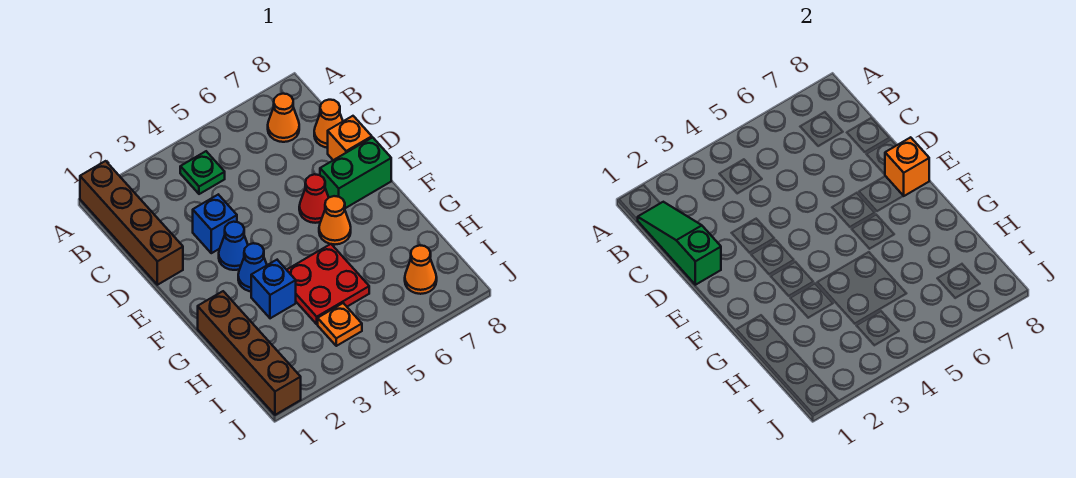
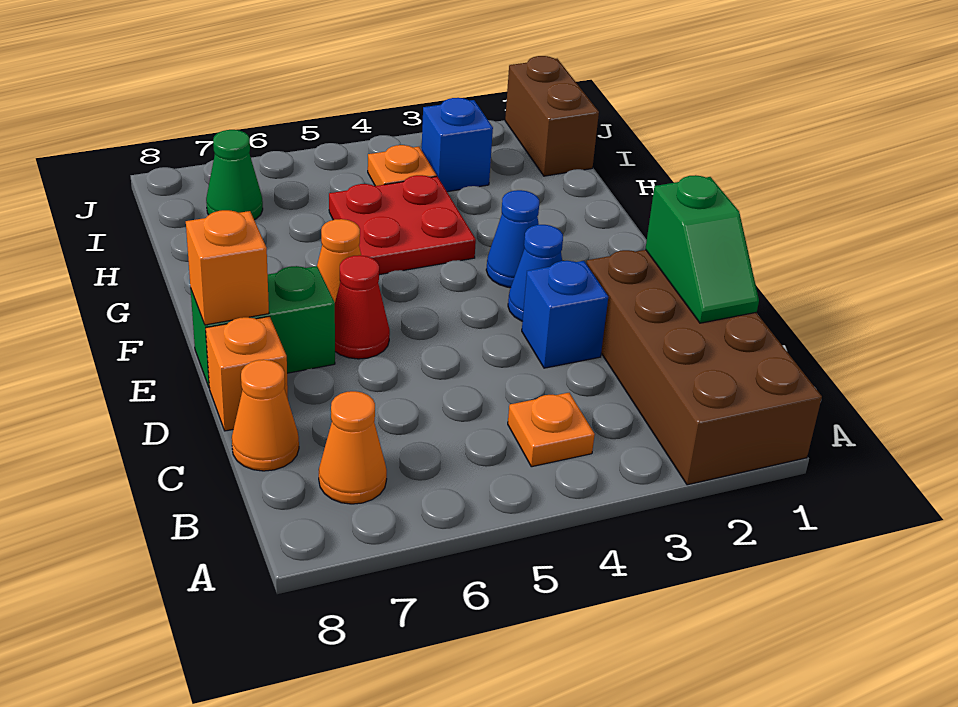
brown 1x4 brick [80,161,183,285] -> brown 2x4 brick [586,250,822,485]
green 1x3 slope [638,202,721,285] -> green 1x2 slope [645,175,759,323]
green 1x1 plate [180,151,225,194] -> orange 1x1 plate [508,393,595,467]
brown 1x4 brick [198,291,301,415] -> brown 1x2 brick [505,56,599,176]
blue 1x1 brick [251,260,296,318] -> blue 1x1 brick moved to [422,98,493,192]
orange 1x1 cone [405,245,437,294] -> green 1x1 cone [206,130,263,220]

